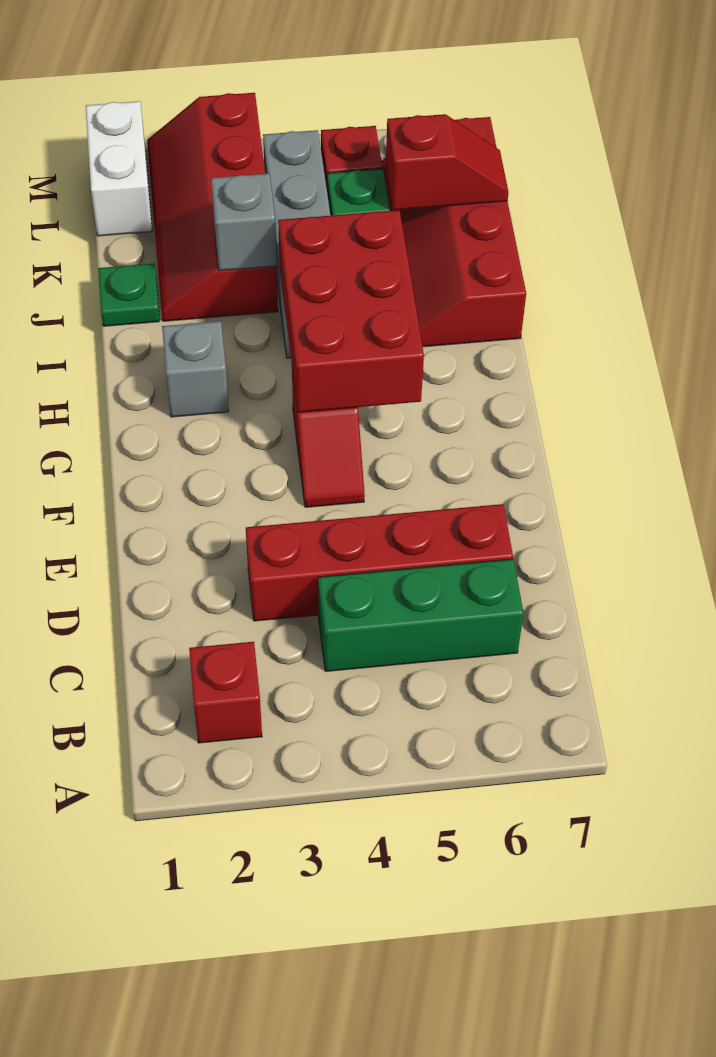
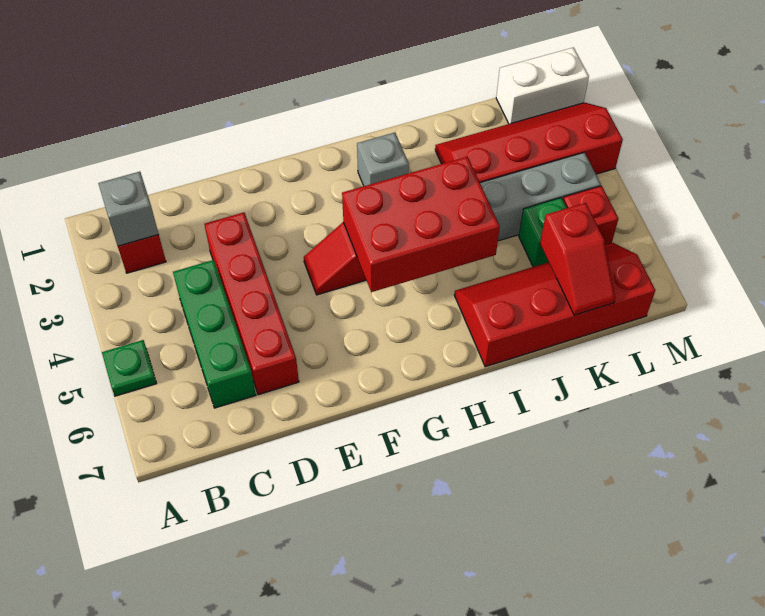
green 1x1 plate [98,264,160,326] -> green 1x1 plate moved to [102,340,157,396]
grey 1x1 brick [211,173,277,271] -> grey 1x1 brick moved to [98,172,159,246]

